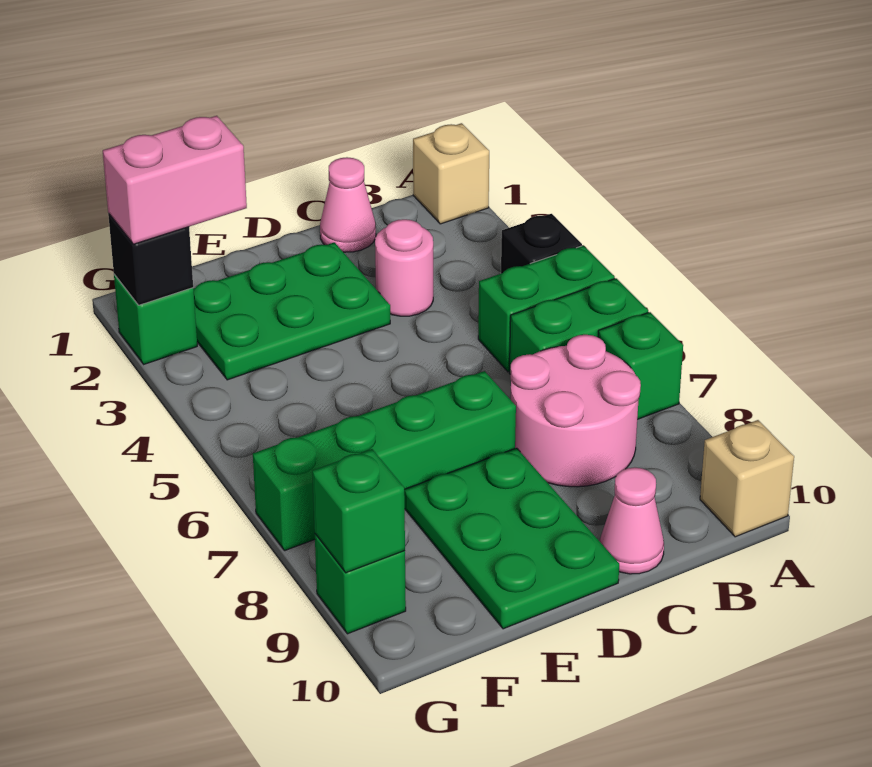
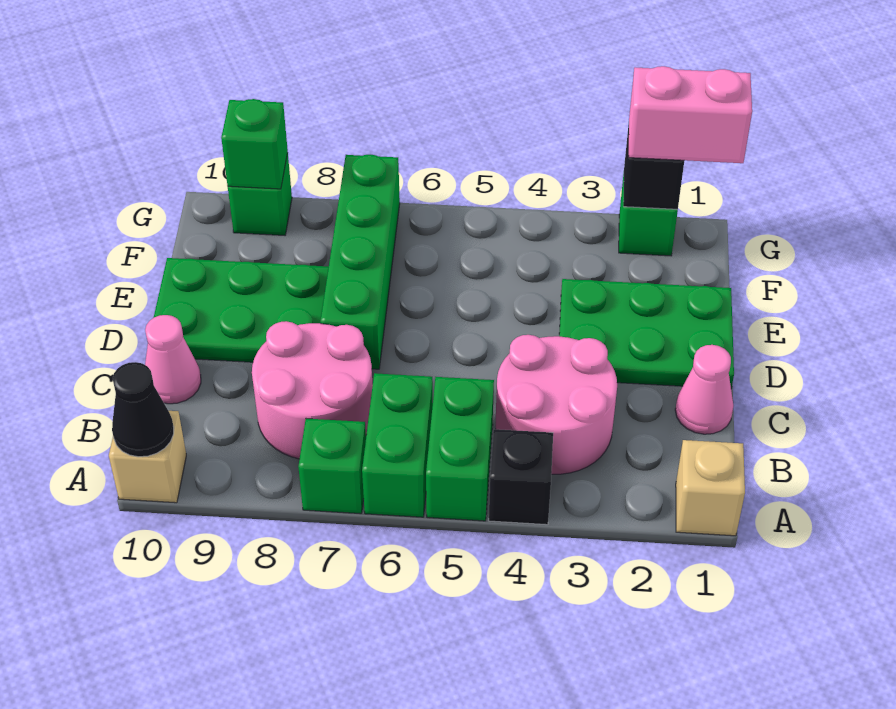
none -> black 1x1 cone [112,362,174,457]
pink 1x1 round brick [375,219,433,316] -> pink 2x2 round brick [496,335,617,474]
green 2x3 plate [193,242,390,380] -> green 2x3 plate turned to [559,279,734,388]
pink 1x2 brick [103,116,247,244] -> pink 1x2 brick turned to [629,66,752,163]

